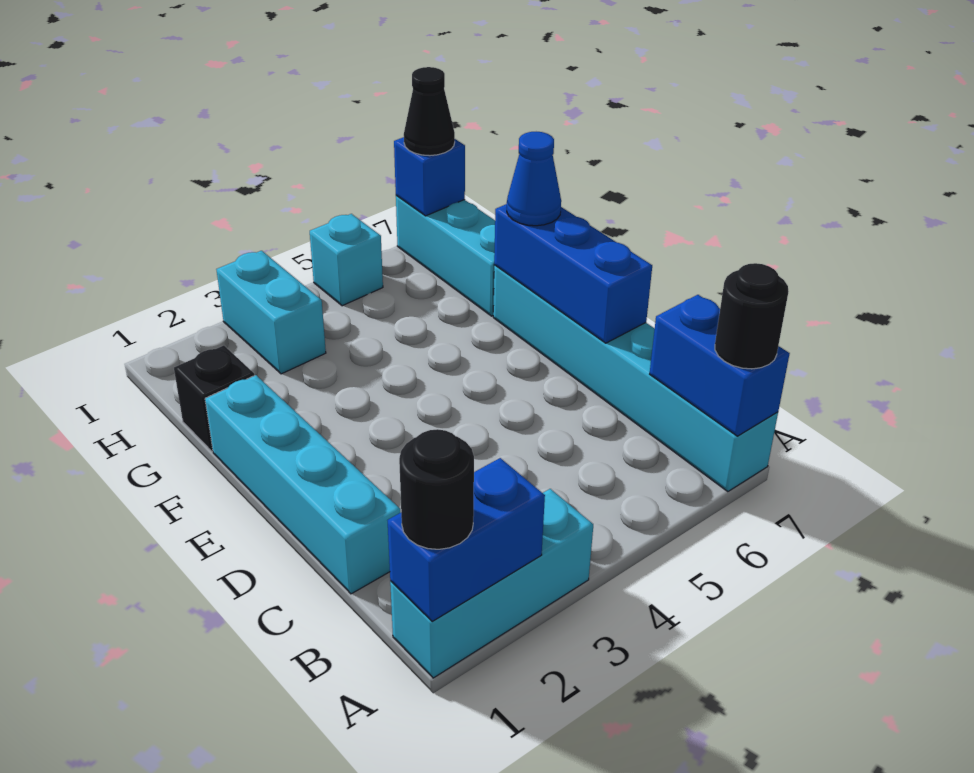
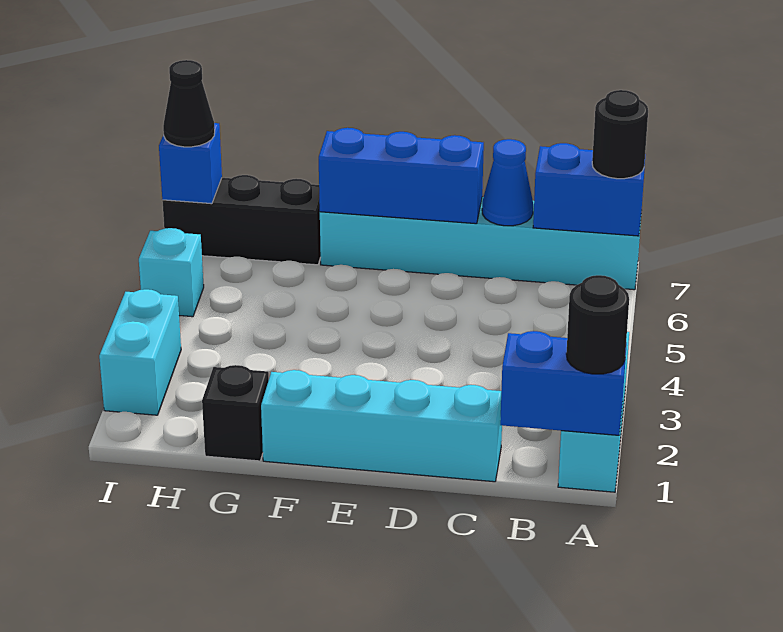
blue 1x2 brick [387,458,545,621] -> blue 1x2 brick turned to [500,331,627,435]
blue 1x1 cone [507,132,561,226] -> blue 1x1 cone moved to [482,139,533,226]
cyan 1x3 brick [396,195,495,316] -> black 1x3 brick [162,175,321,265]
cyan 1x2 brick [216,251,326,374] -> cyan 1x2 brick turned to [99,289,181,415]

